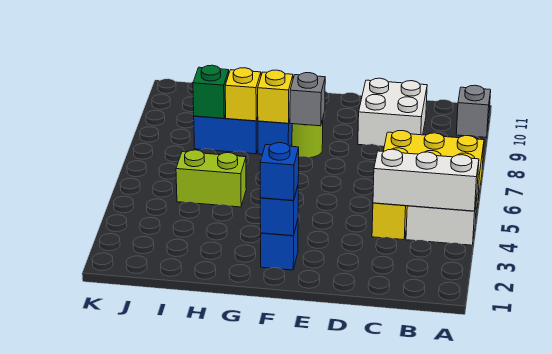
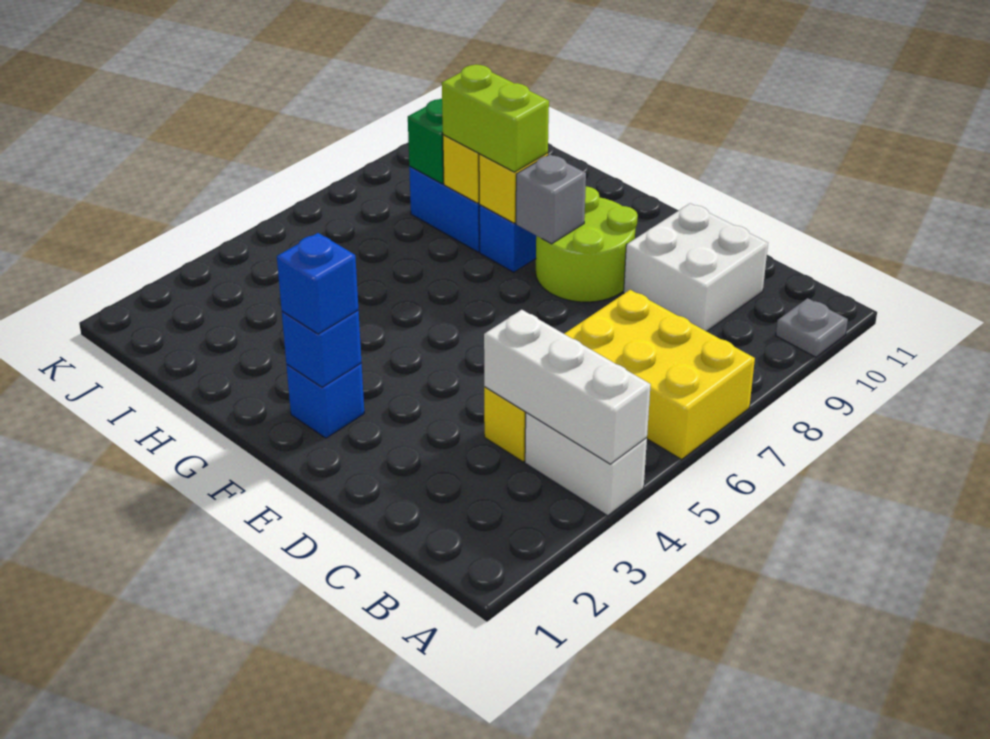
grey 1x1 brick [456,85,491,137] -> grey 1x1 plate [776,298,848,357]
lime 1x1 round brick [292,120,323,158] -> lime 2x2 round brick [536,186,638,302]
lime 1x2 brick [176,150,246,207] -> lime 1x2 brick moved to [442,65,549,172]

